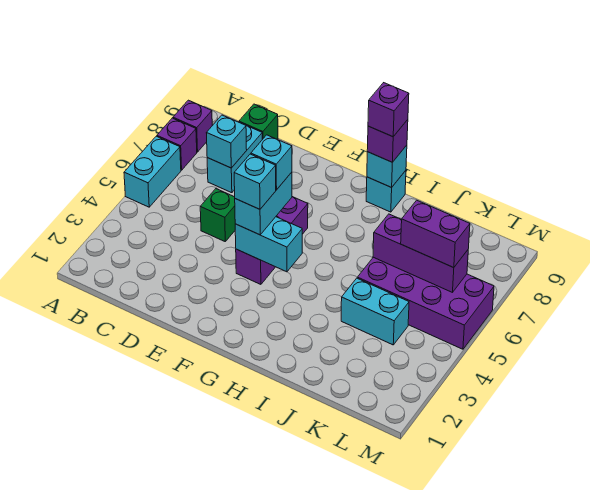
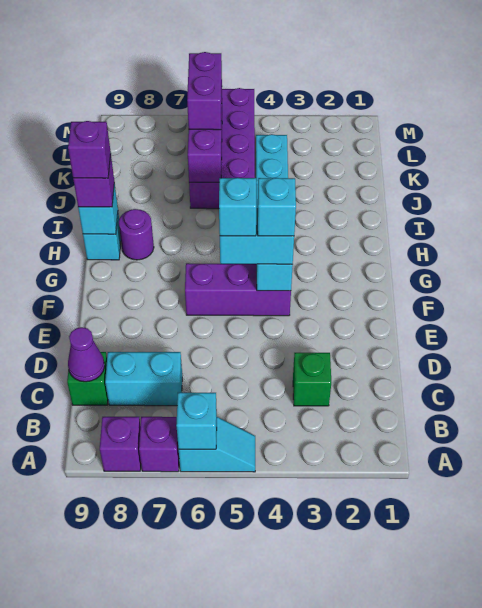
cyan 1x2 brick [124,136,181,207] -> cyan 1x2 slope [179,417,255,472]
cyan 1x1 brick [207,115,247,168] -> cyan 1x1 brick moved to [176,392,217,449]
none -> purple 1x1 cone [68,327,105,382]
green 1x1 brick [200,189,235,241] -> green 1x1 brick moved to [293,353,331,406]
none -> purple 1x1 round brick [119,209,154,260]

